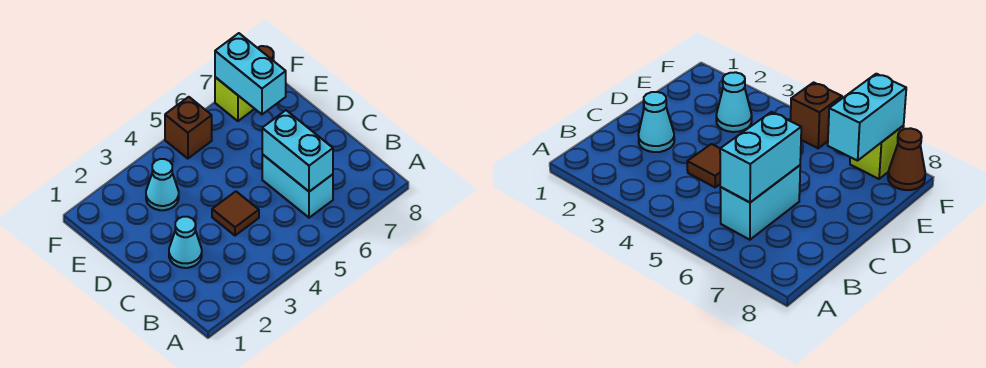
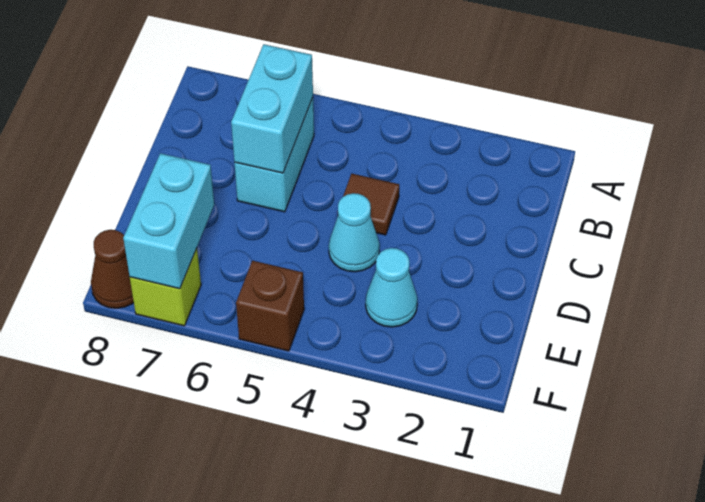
cyan 1x1 cone [169,217,202,268] -> cyan 1x1 cone moved to [329,193,380,272]

